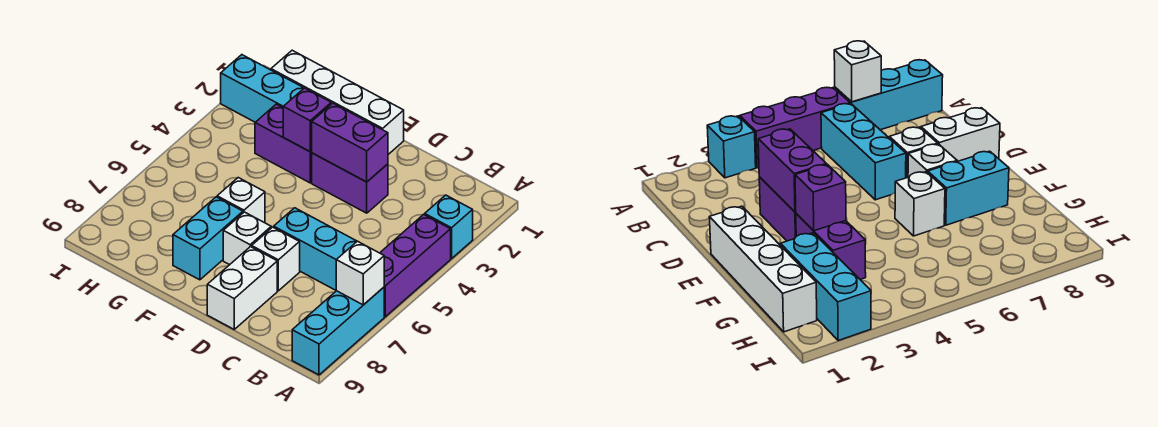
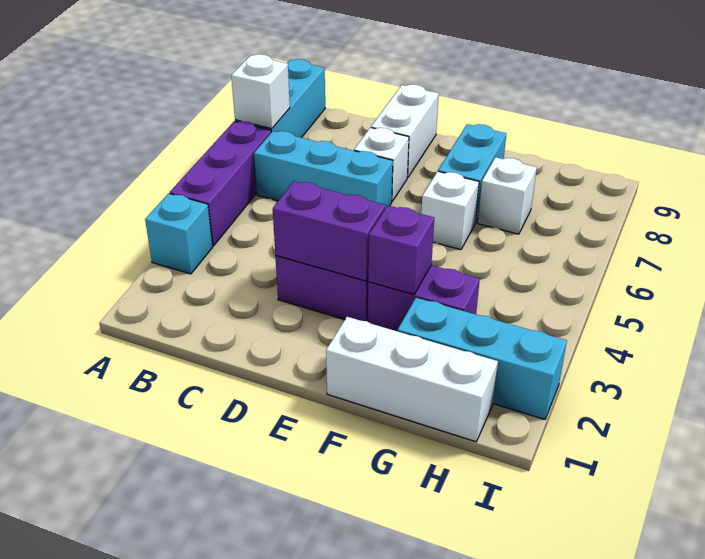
white 1x4 brick [271,50,404,154] -> white 1x3 brick [326,317,498,442]
white 1x1 brick [223,212,271,265] -> white 1x1 brick moved to [478,157,537,234]

